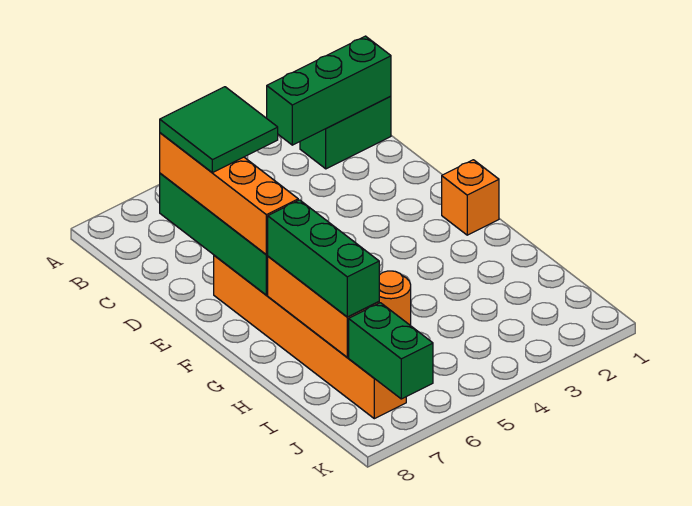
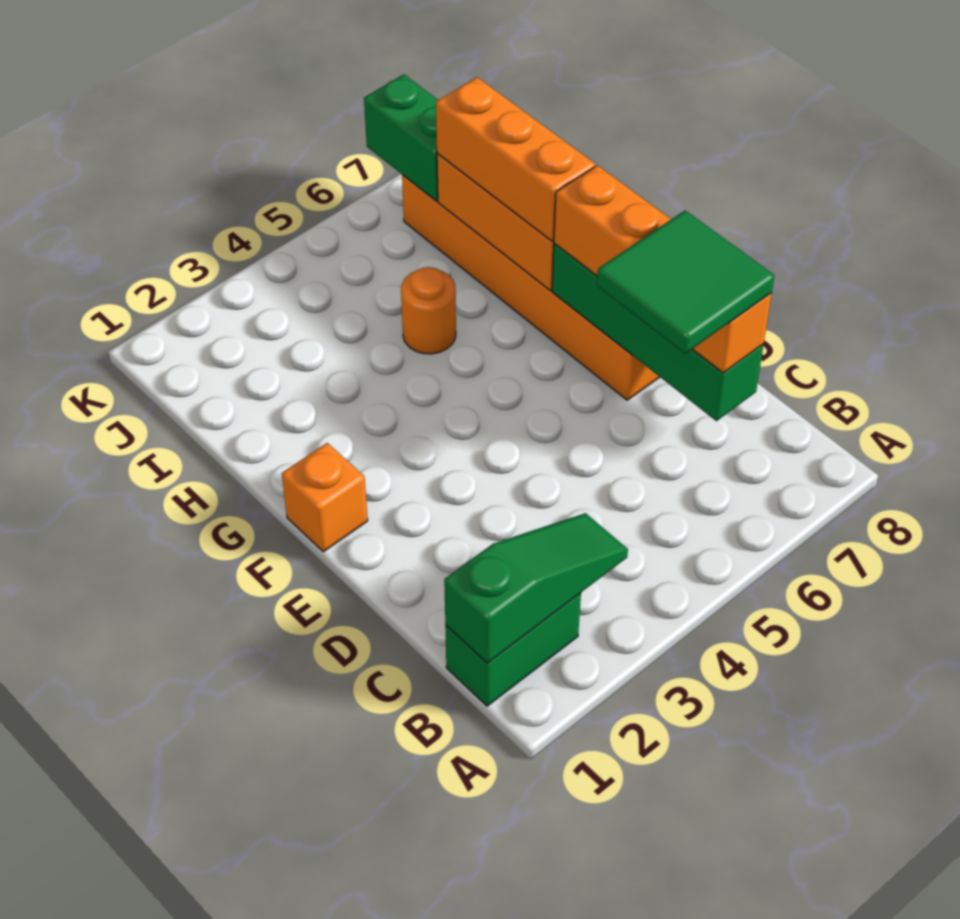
green 1x3 brick [267,36,391,145] -> green 1x3 slope [444,513,628,663]
green 1x3 brick [267,200,379,317] -> orange 1x3 brick [436,77,595,241]

